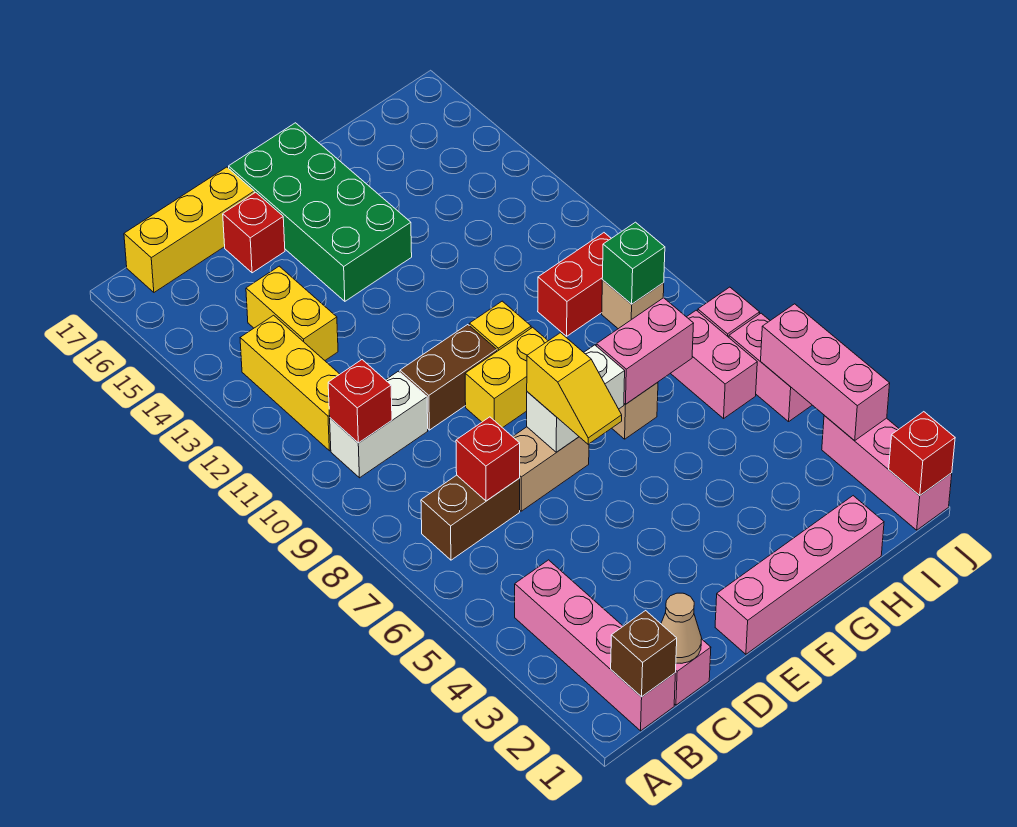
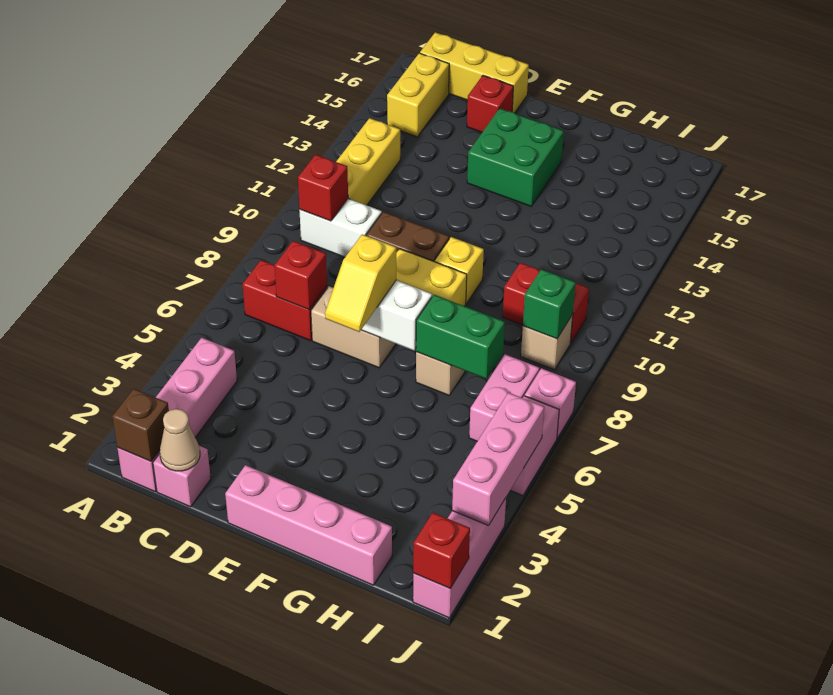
brown 1x2 brick [421,475,520,560] -> red 1x2 brick [243,260,327,341]
yellow 1x2 brick [246,266,338,360] -> yellow 1x2 brick moved to [387,53,449,137]
green 2x4 brick [229,123,412,301] -> green 2x2 brick [467,108,564,206]
pink 1x2 brick [596,298,694,404] -> green 1x2 brick [416,295,505,379]

